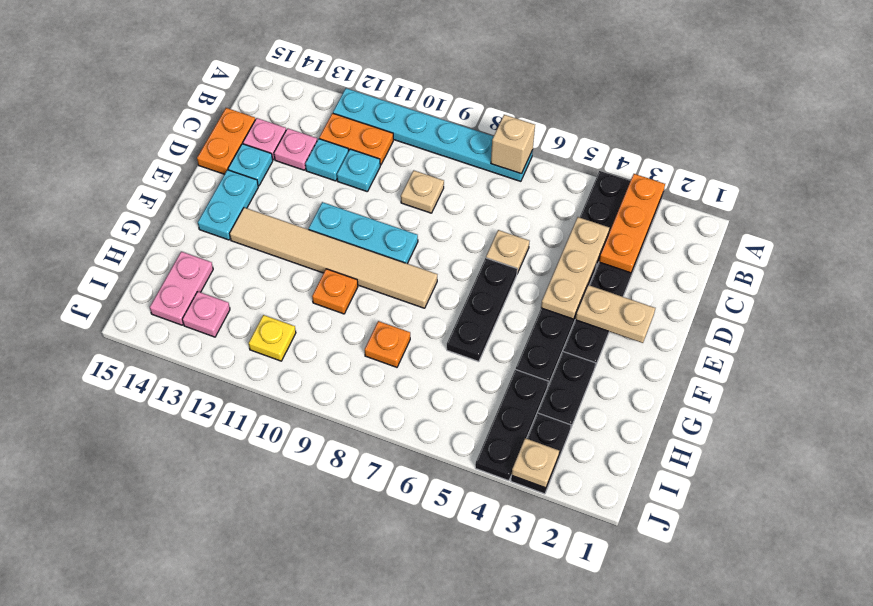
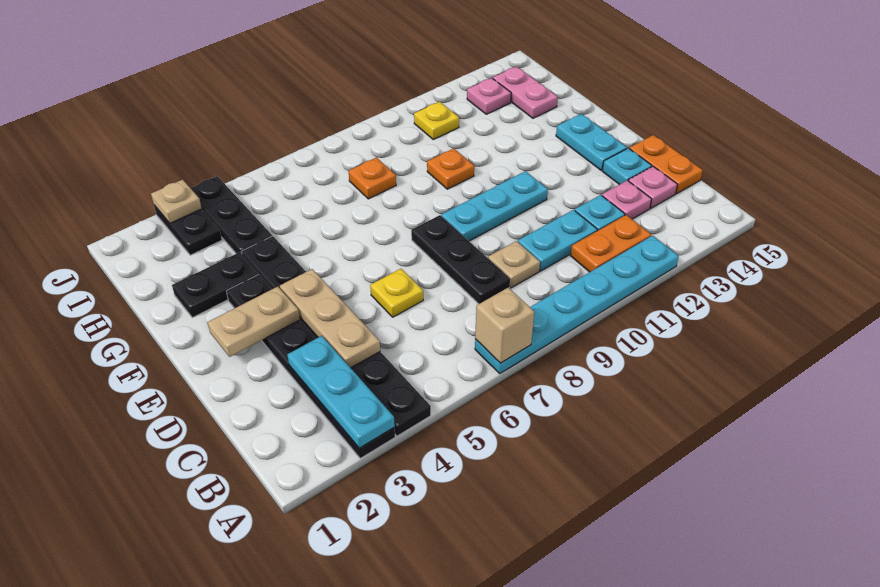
orange 1x3 plate [599,174,665,273] -> cyan 1x3 plate [287,336,395,448]
cyan 1x1 plate [337,149,380,192] -> cyan 1x2 plate [518,210,597,271]
tan 1x1 plate [486,230,529,273] -> yellow 1x1 plate [370,269,423,317]
black 1x3 plate [447,258,517,362] -> black 1x3 plate moved to [411,215,510,304]
tan 1x6 tile [230,208,437,308] -> none
black 1x2 plate [538,351,596,429] -> black 1x2 plate turned to [172,252,259,318]

